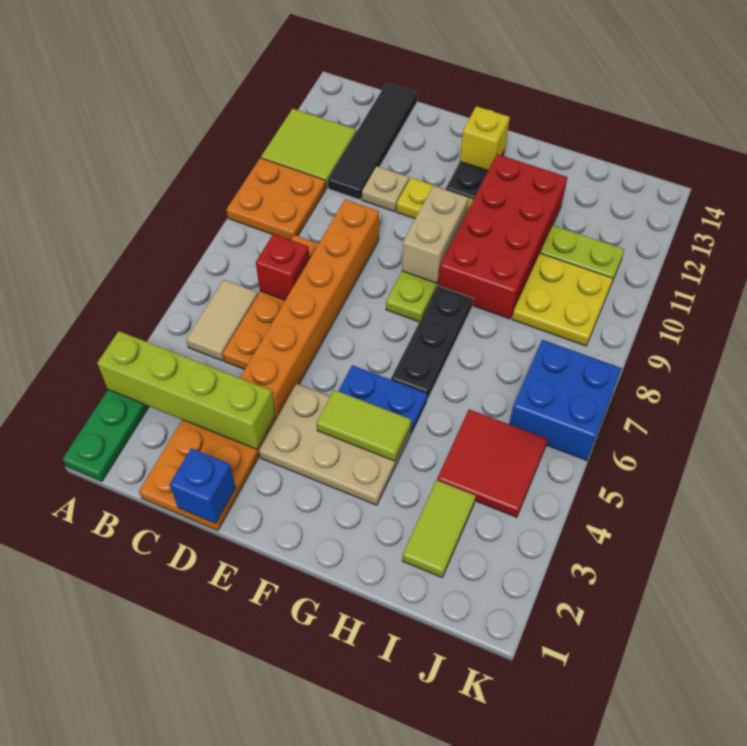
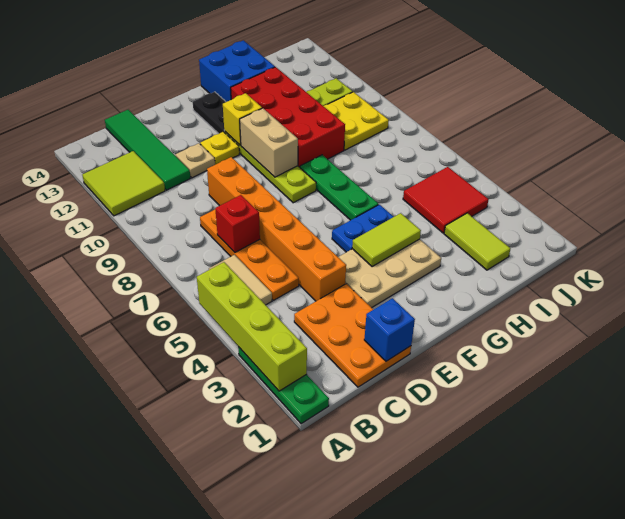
lime 1x4 brick [97,331,275,449] -> lime 1x4 brick turned to [197,262,307,391]
orange 2x2 plate [227,158,326,240] -> none
black 1x4 tile [328,82,418,200] -> green 1x4 tile [105,110,190,190]
yellow 1x1 brick [460,106,510,171] -> yellow 1x1 brick moved to [223,93,262,145]
black 1x3 plate [391,286,473,400] -> green 1x3 plate [300,155,378,220]
blue 2x2 brick [509,340,622,461] -> blue 2x2 brick moved to [199,40,275,102]

